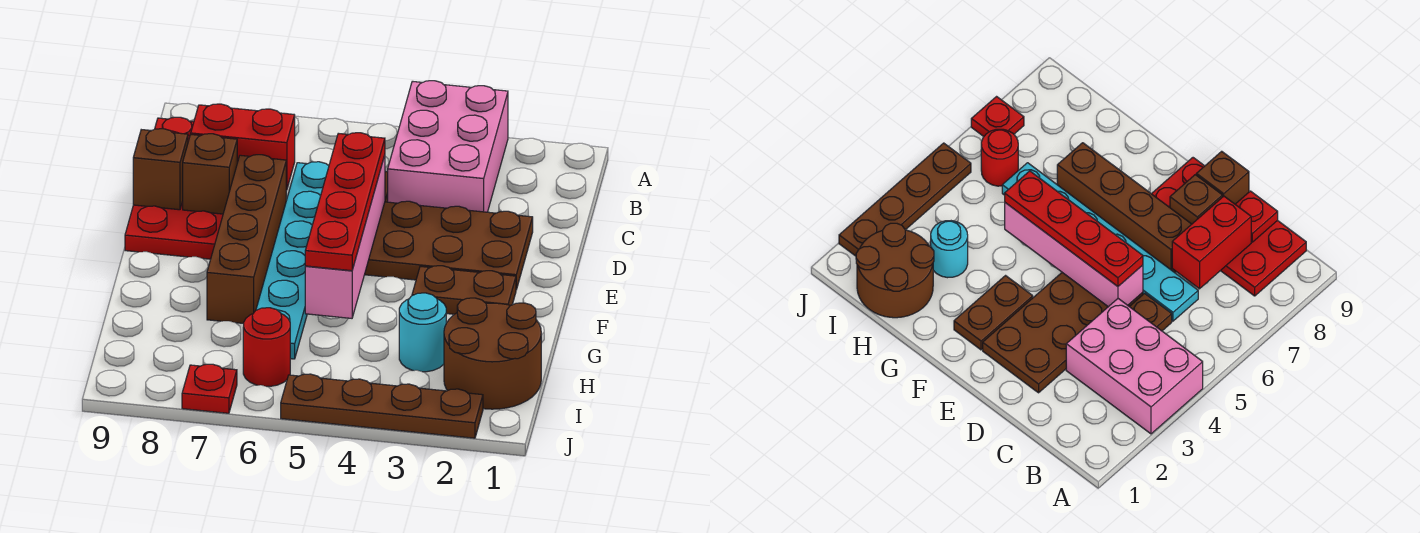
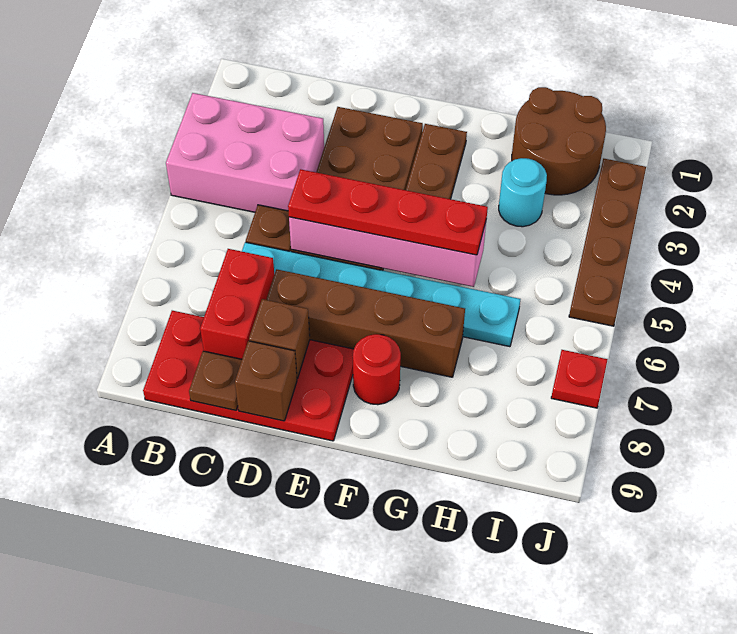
red 1x1 plate [1235,191,1278,242] -> brown 1x1 plate [189,351,242,410]
red 1x1 round brick [243,308,290,386] -> red 1x1 round brick moved to [353,334,401,405]

